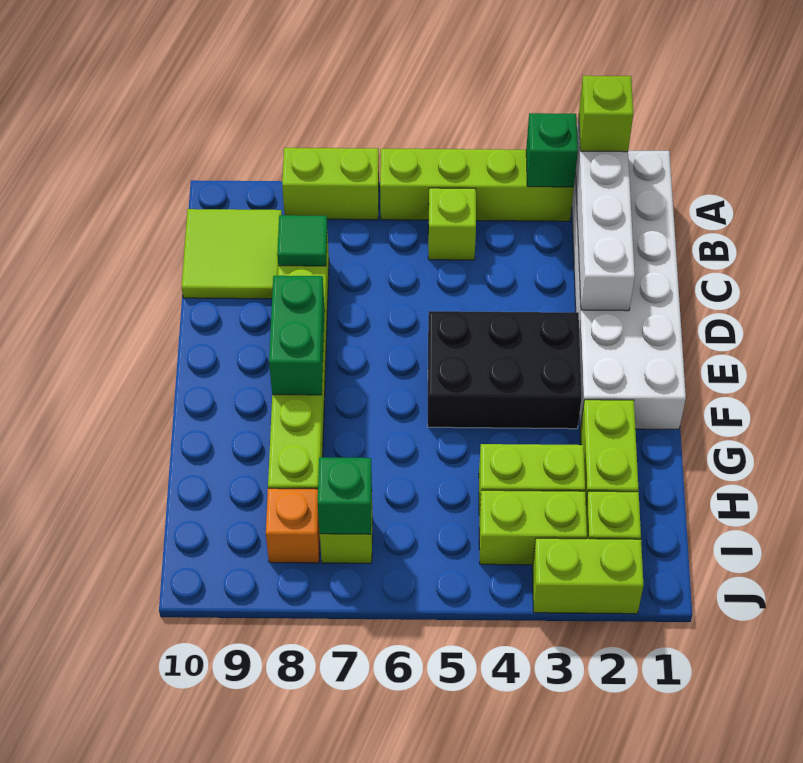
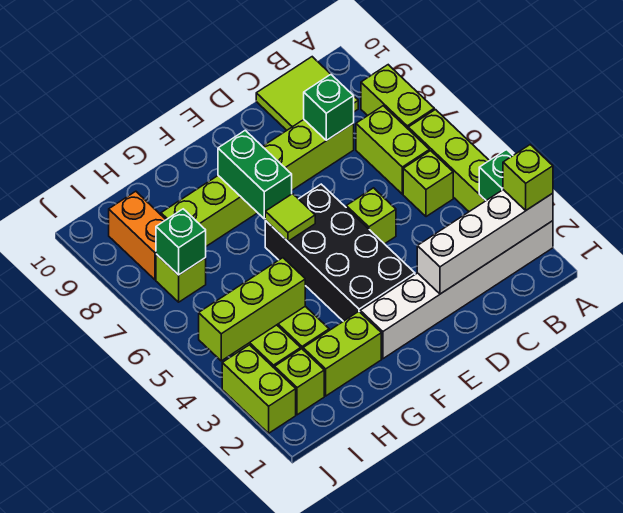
white 2x6 brick [572,151,686,429] -> white 1x6 brick [360,221,553,359]
none -> lime 1x2 brick [356,106,429,194]
green 1x1 tile [277,215,327,266] -> green 1x1 brick [304,75,354,140]
none -> lime 1x1 brick [346,188,396,244]
black 2x3 brick [428,311,582,429] -> black 2x4 brick [265,184,415,321]
green 1x2 brick [269,276,325,395] -> green 1x2 brick turned to [218,130,292,219]
none -> lime 1x1 tile [265,194,315,241]
none -> lime 1x3 brick [199,258,305,361]
orange 1x1 brick [266,488,320,563] -> orange 1x2 brick [109,191,166,280]

